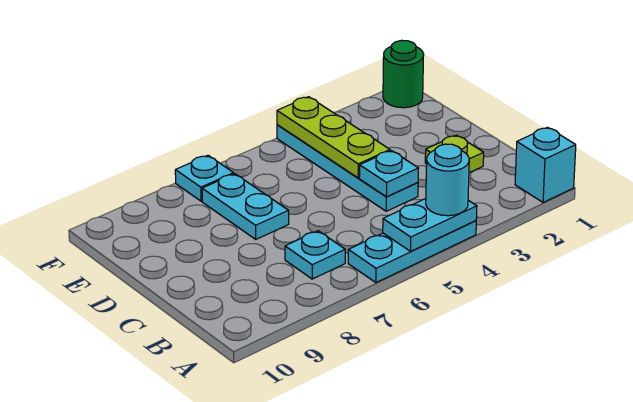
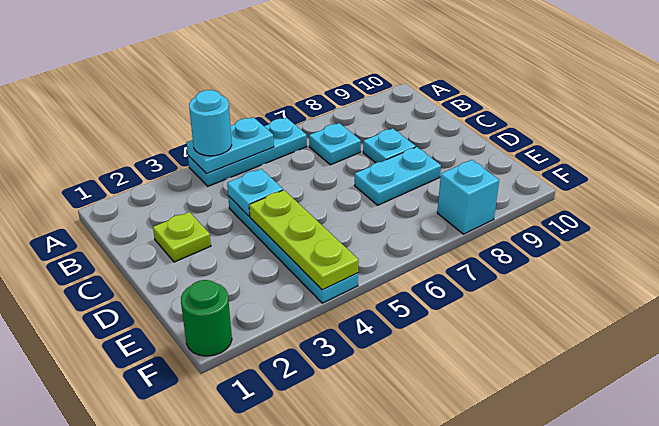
cyan 1x1 brick [515,127,576,202] -> cyan 1x1 brick moved to [437,160,499,234]
cyan 1x2 plate [202,174,289,239] -> cyan 1x2 plate turned to [354,147,441,205]
cyan 1x1 plate [175,155,234,201] -> cyan 1x1 plate moved to [363,128,416,163]

